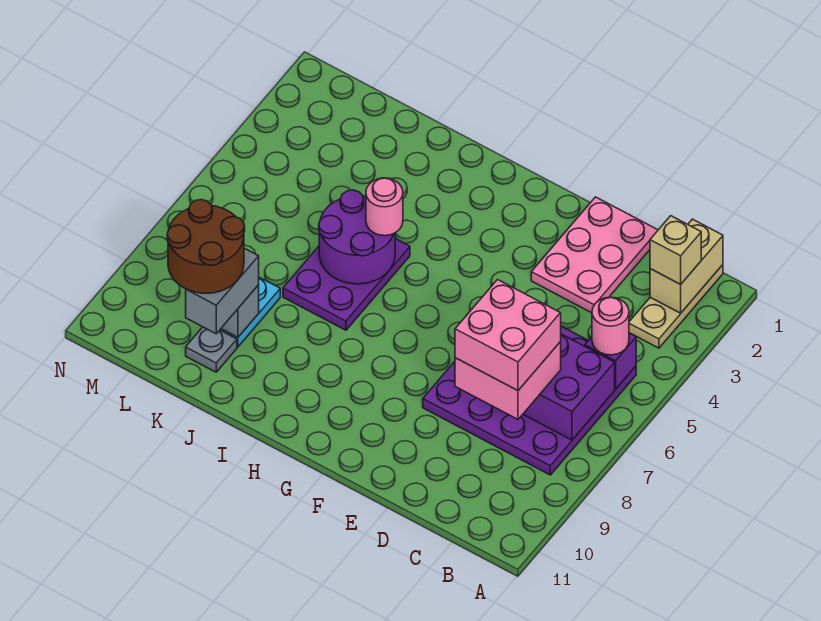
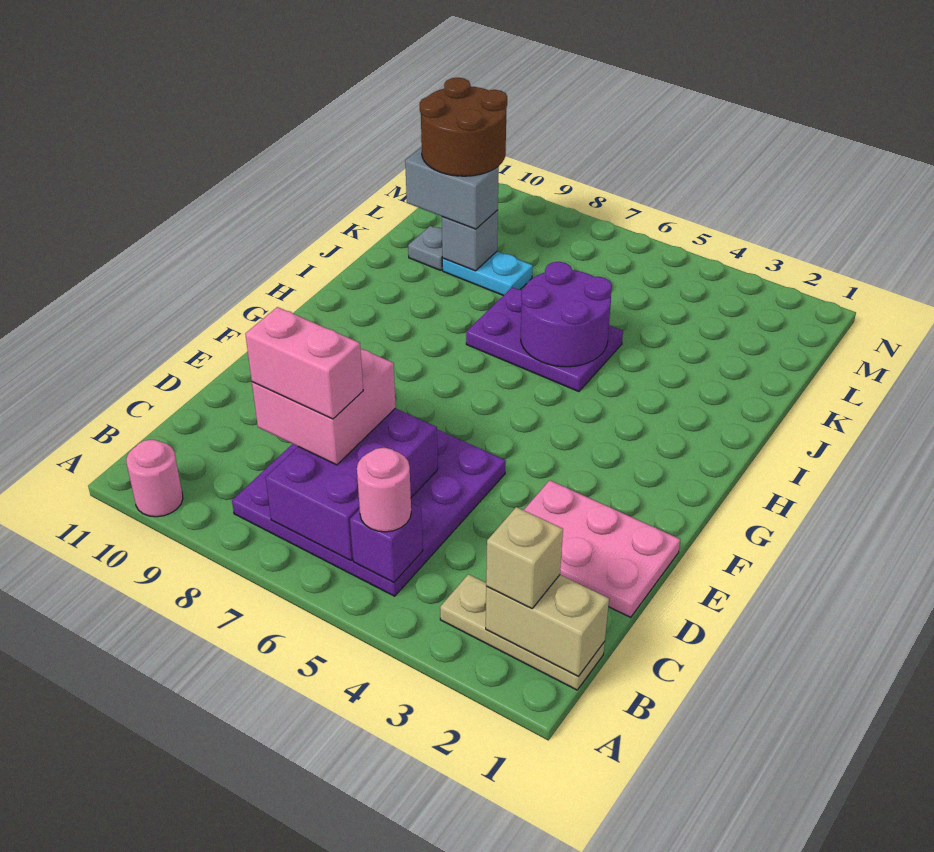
pink 2x2 brick [455,280,561,391] -> pink 1x2 brick [245,307,363,419]
pink 1x1 round brick [366,178,403,236] -> pink 1x1 round brick moved to [126,440,183,517]

